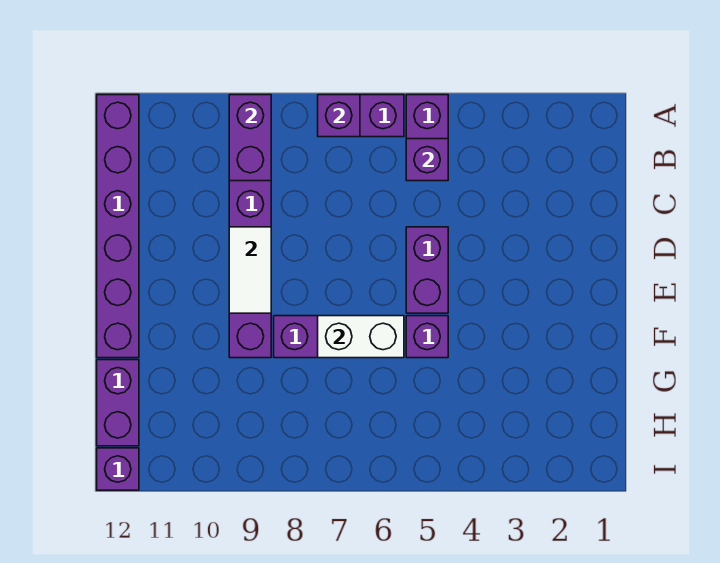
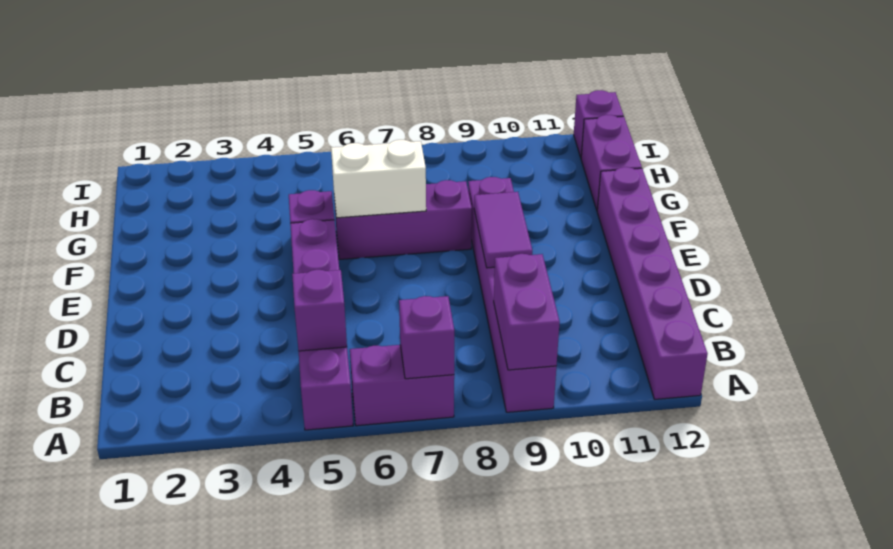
white 1x2 tile [229,227,271,313] -> purple 1x2 tile [474,192,532,268]

